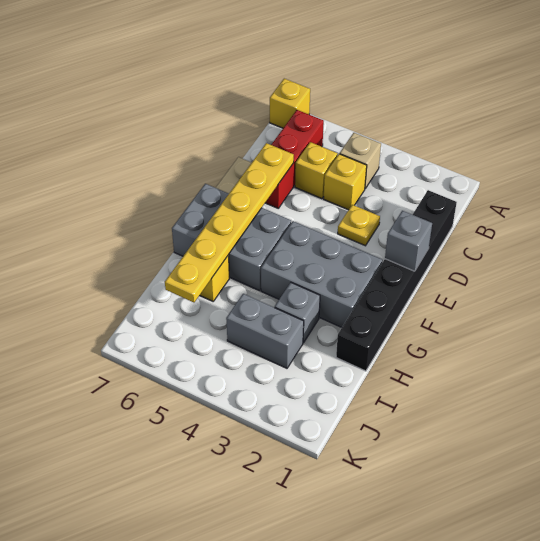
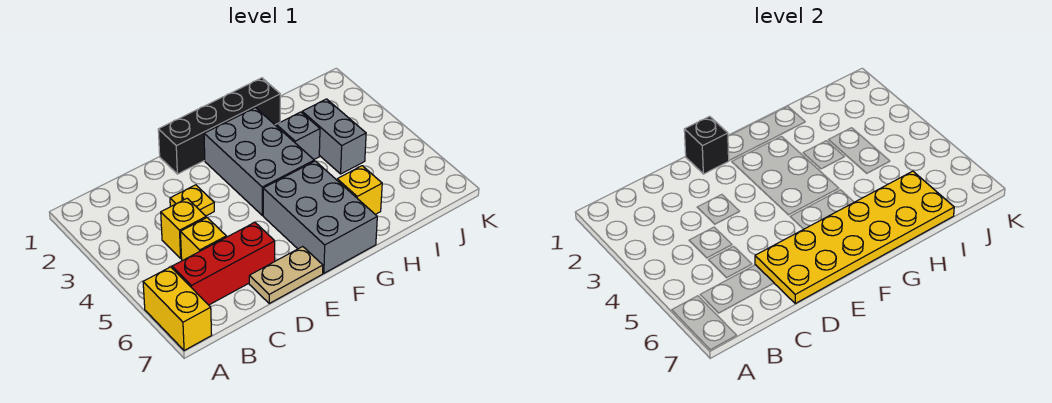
yellow 1x1 brick [270,79,310,128] -> yellow 1x2 brick [143,267,212,351]
tan 1x1 brick [340,133,381,189] -> none
black 1x6 brick [336,190,457,371] -> black 1x4 brick [158,78,280,174]
yellow 1x6 plate [165,143,294,302] -> yellow 2x6 plate [755,171,954,303]
grey 1x1 brick [385,211,432,271] -> black 1x1 brick [684,116,729,174]

